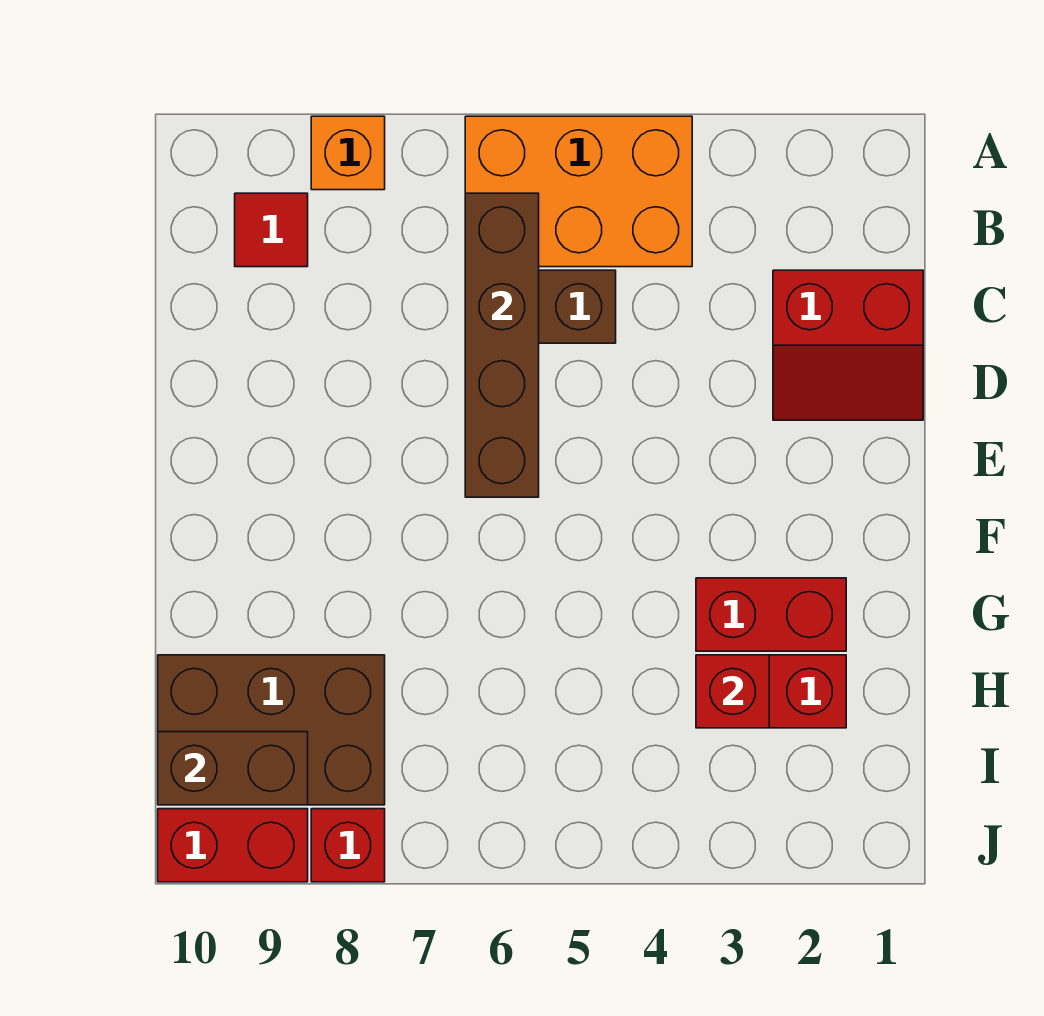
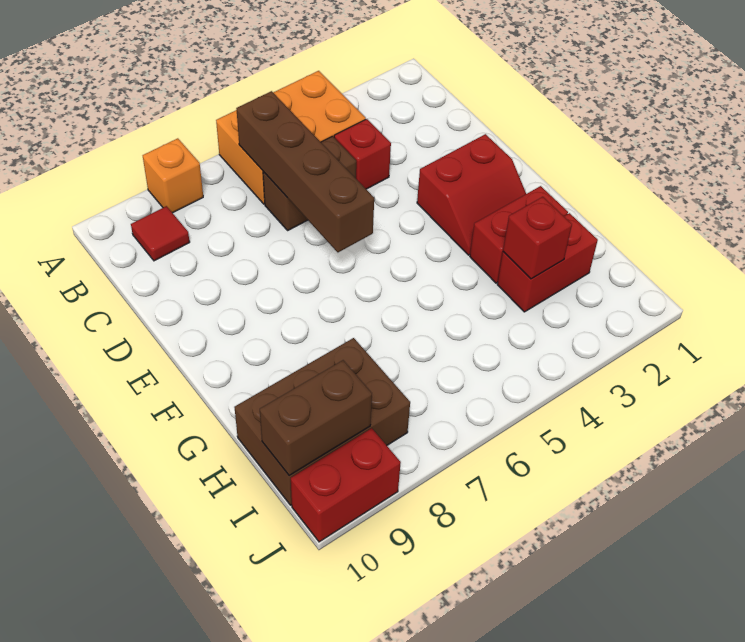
red 2x2 slope [773,270,923,420] -> red 2x2 slope moved to [417,134,526,255]
red 1x1 brick [311,809,385,882] -> red 1x1 brick moved to [334,119,391,189]

